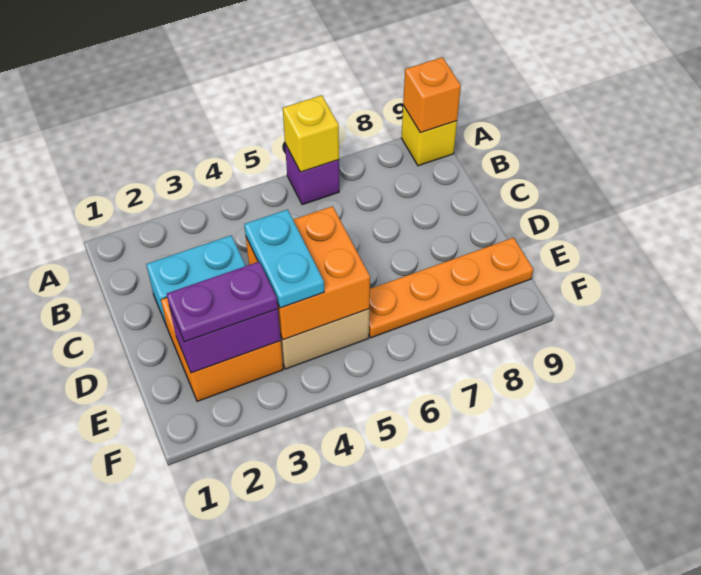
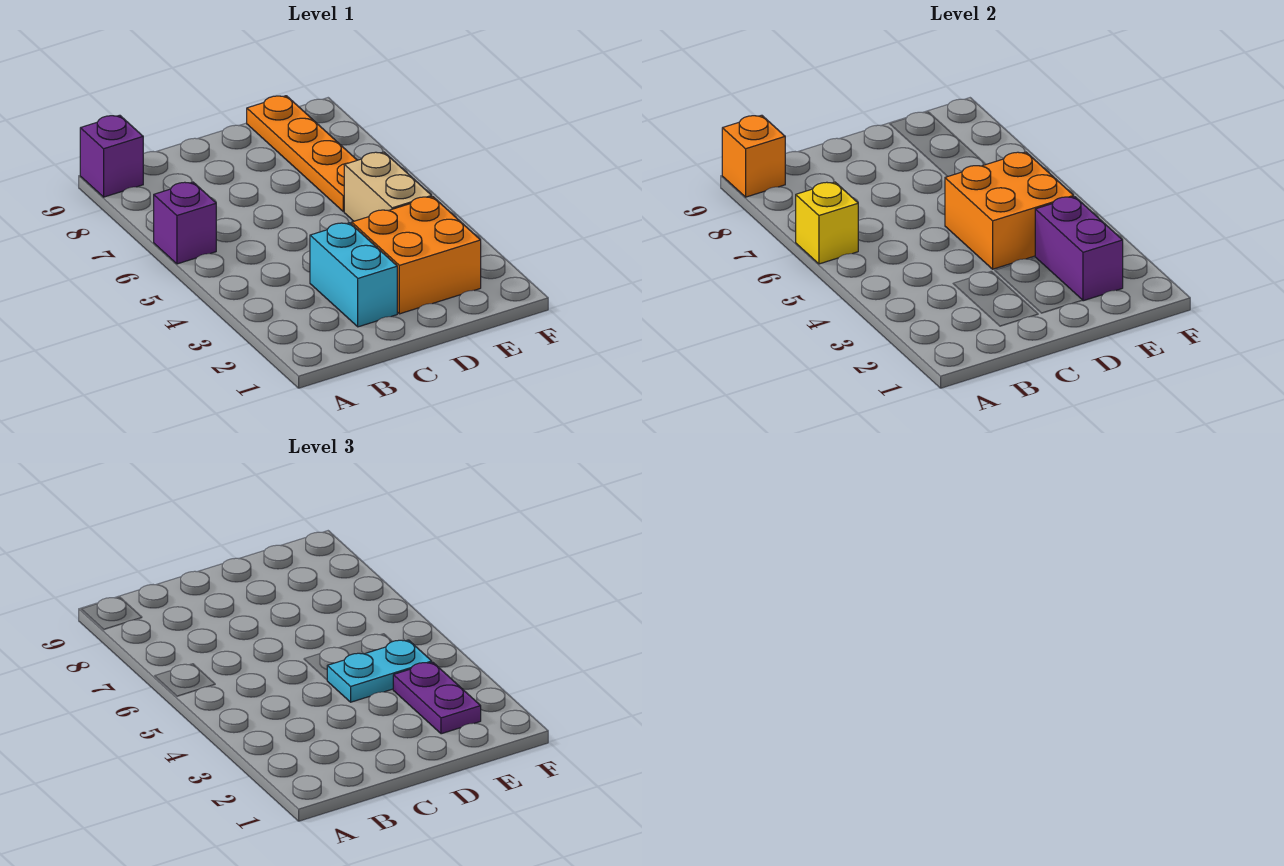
yellow 1x1 brick [401,105,457,166] -> purple 1x1 brick [80,115,143,197]

